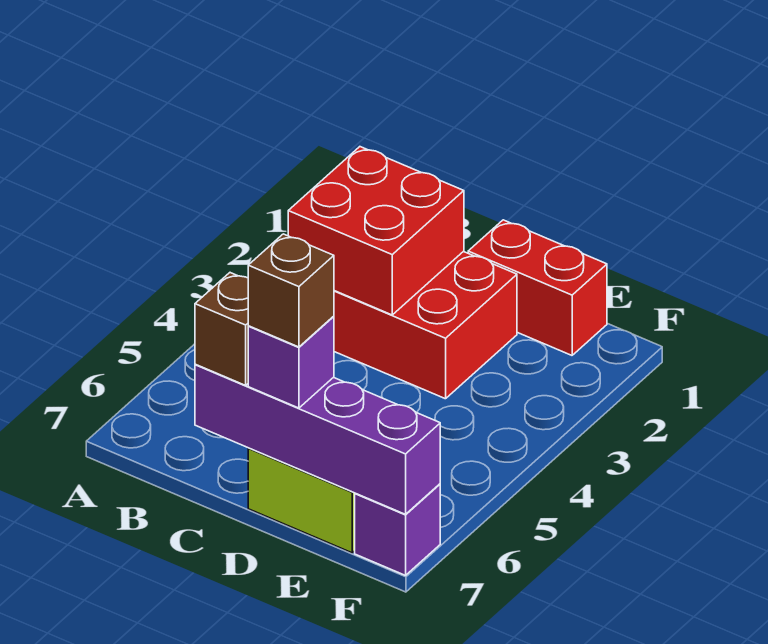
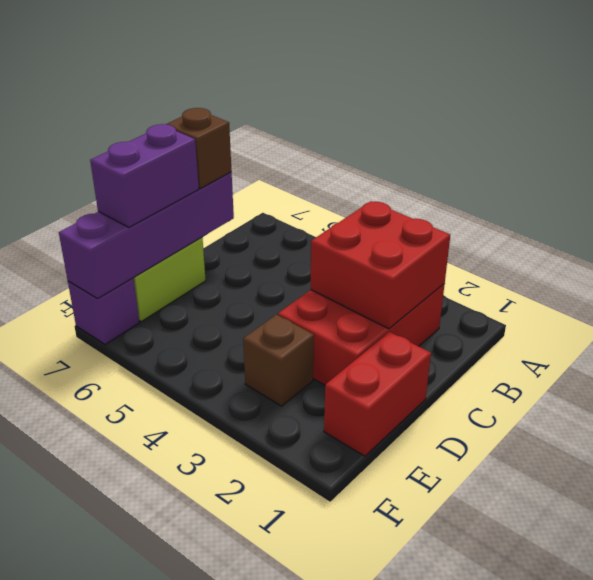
purple 1x1 brick [248,316,334,408] -> purple 1x2 brick [90,124,199,227]
brown 1x1 brick [248,234,334,347] -> brown 1x1 brick moved to [243,315,314,406]

